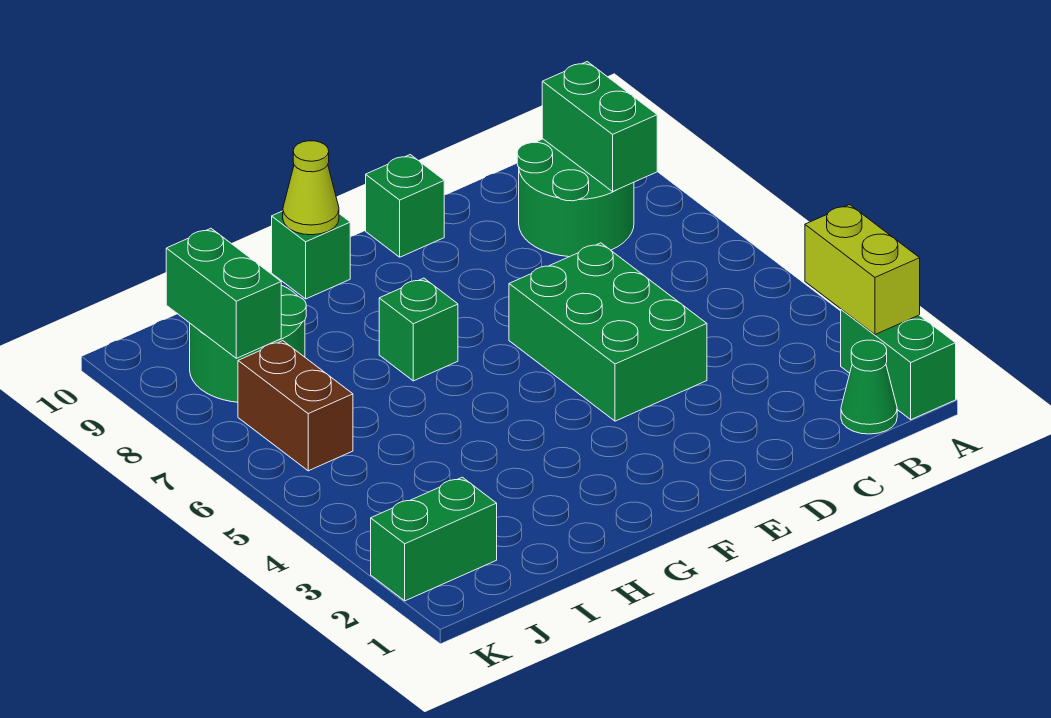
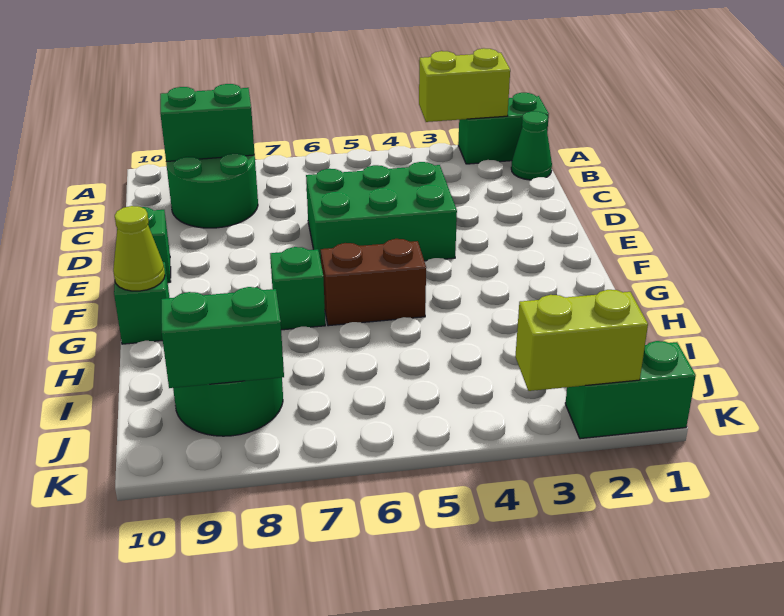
green 1x2 brick [371,477,497,601] -> green 1x2 brick turned to [565,341,696,439]
brown 1x2 brick [238,341,353,471] -> brown 1x2 brick moved to [321,239,426,326]
none -> lime 1x2 brick [515,290,648,391]

